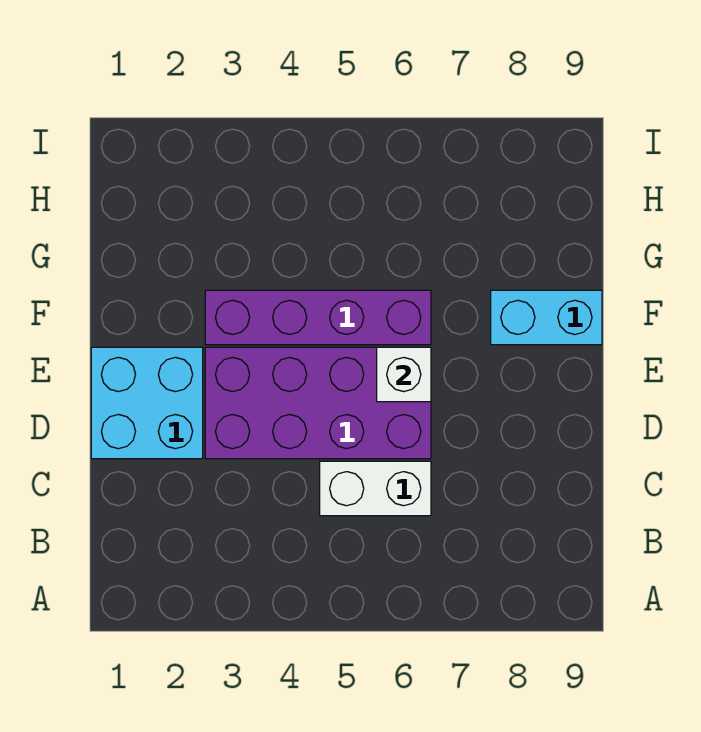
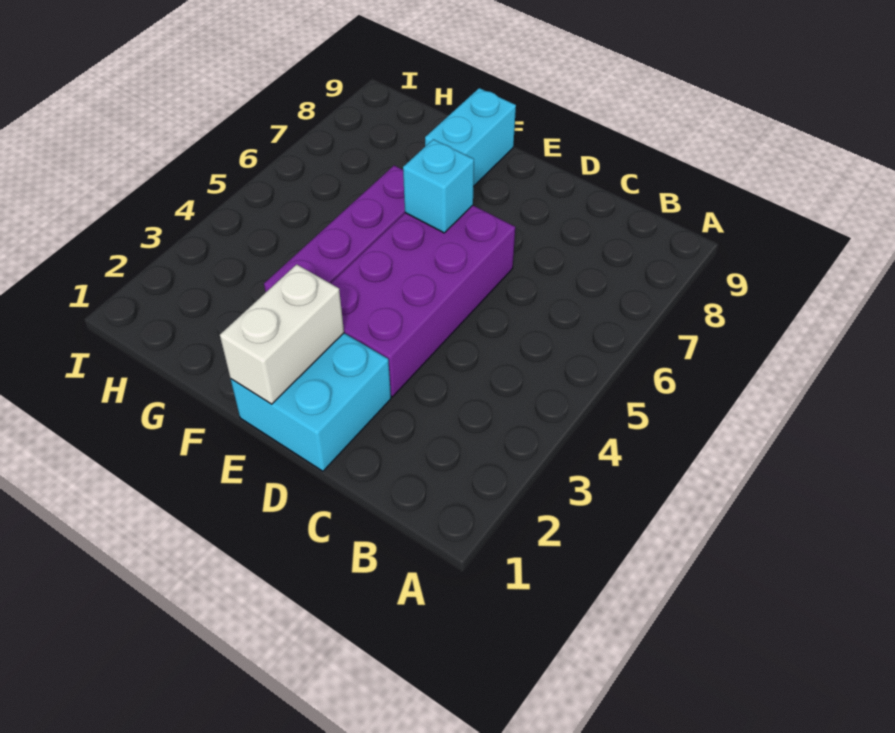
white 1x2 brick [320,461,431,516] -> white 1x2 brick moved to [220,264,344,404]
white 1x1 brick [377,347,431,402] -> cyan 1x1 brick [403,139,474,233]

